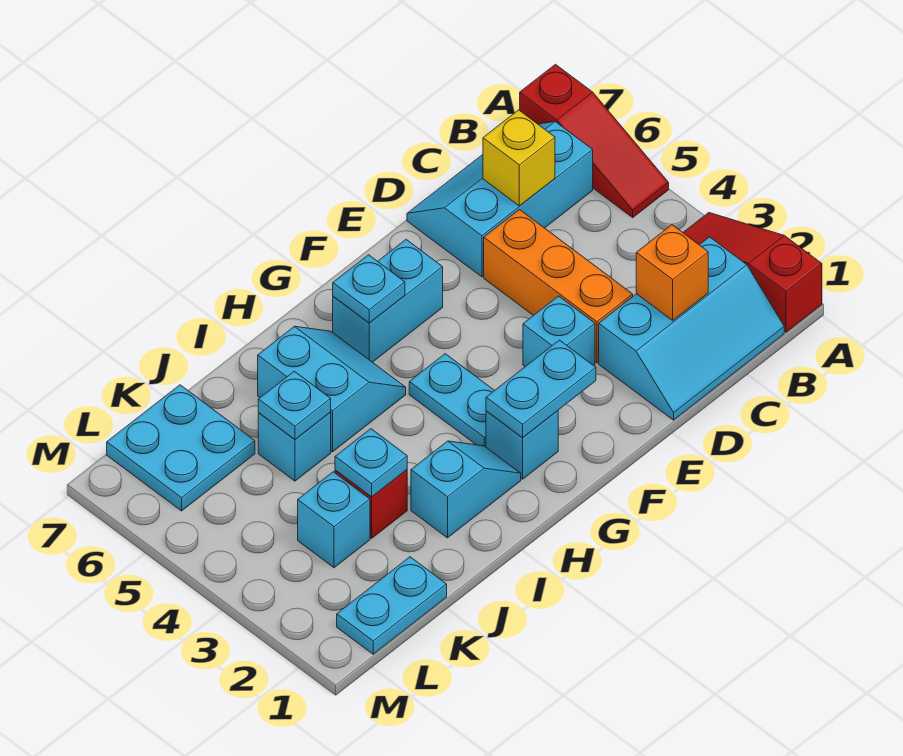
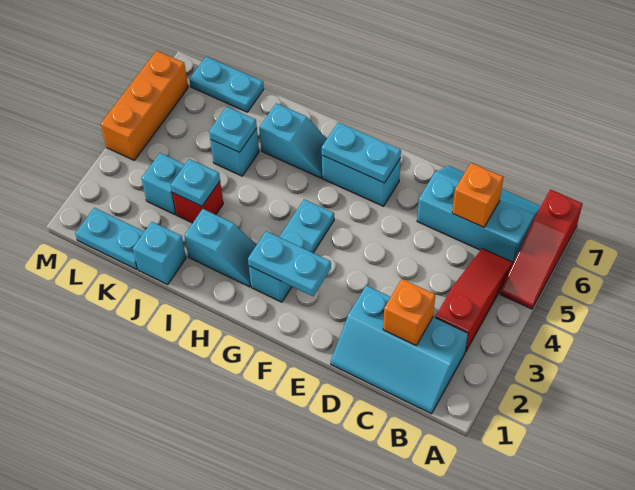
red 1x3 slope [683,213,822,332] -> red 1x3 slope moved to [435,249,514,352]
yellow 1x1 brick [483,110,555,206] -> orange 1x1 brick [452,163,503,227]
orange 1x3 brick [484,210,633,363] -> orange 1x3 brick moved to [101,51,188,160]
cyan 1x1 brick [523,296,595,366] -> cyan 1x1 brick moved to [133,222,186,285]
cyan 1x1 plate [333,255,405,323] -> cyan 1x2 plate [322,122,401,183]
cyan 2x2 slope [258,326,406,452] -> cyan 1x2 slope [259,103,327,178]
cyan 2x2 plate [107,385,255,511] -> cyan 1x2 plate [189,57,264,112]

